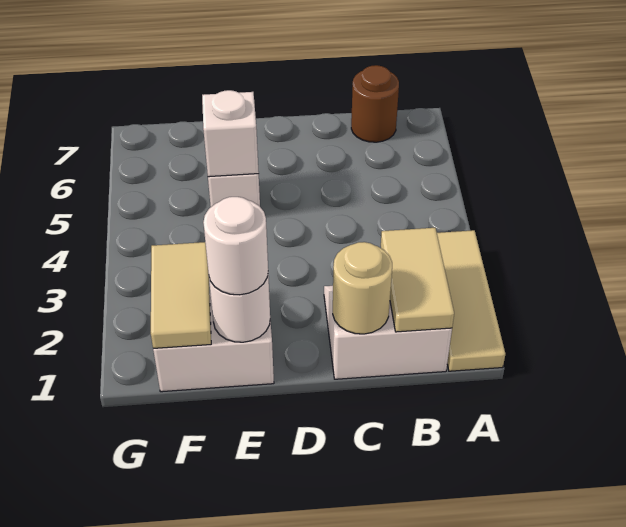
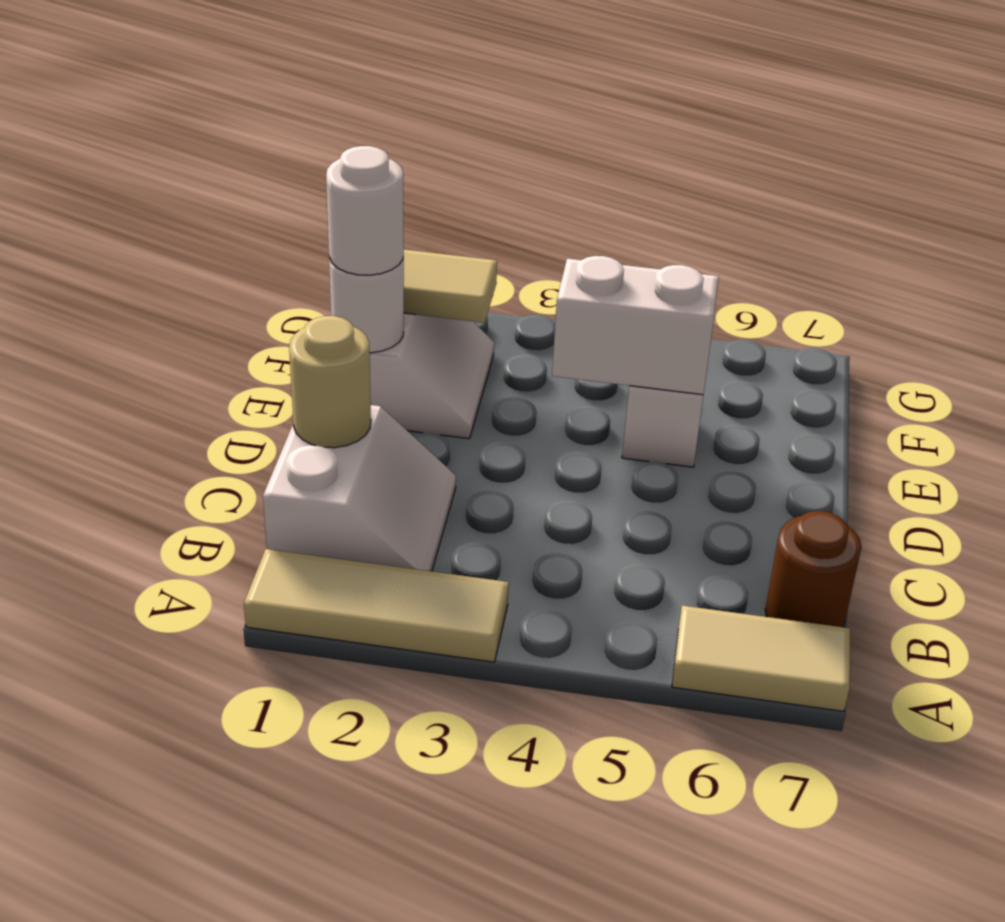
tan 1x2 tile [381,228,454,332] -> tan 1x2 tile moved to [672,606,850,711]
white 1x1 brick [202,90,259,177] -> white 1x2 brick [552,256,719,395]

